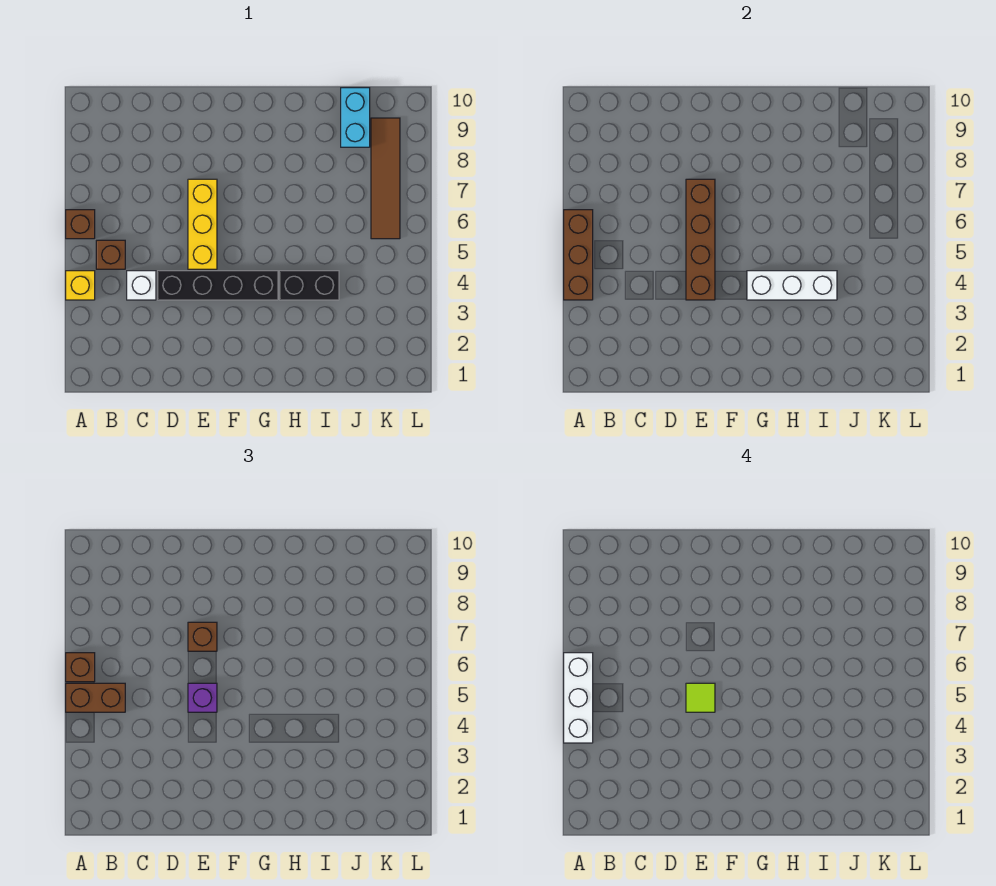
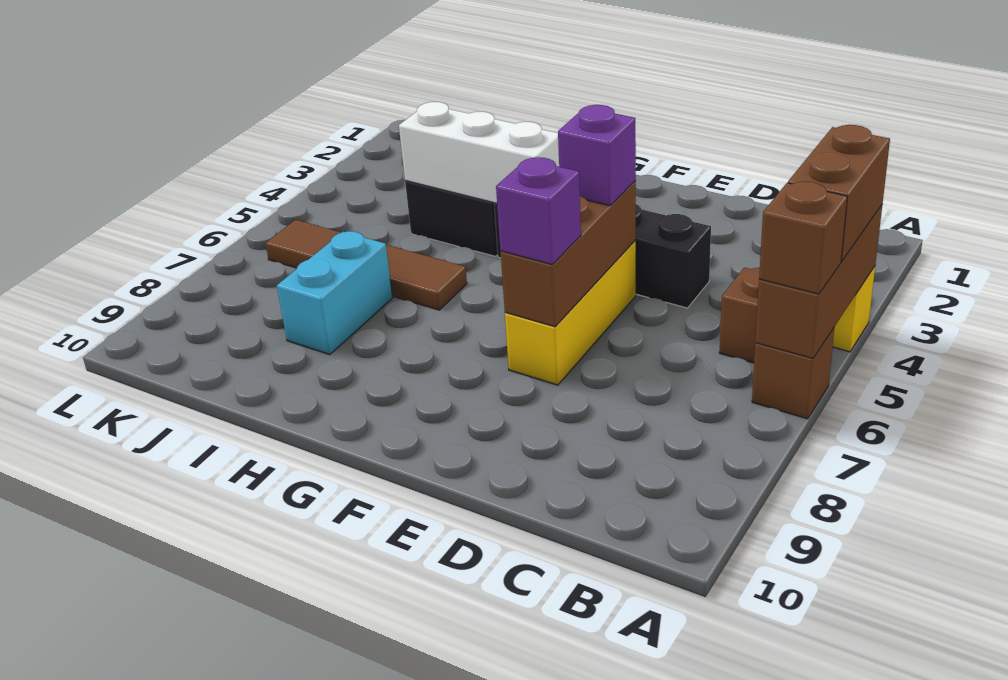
white 1x3 brick [564,653,593,743] -> none
brown 1x2 brick [66,683,125,712] -> brown 1x2 brick turned to [788,125,890,261]
white 1x1 brick [127,271,156,300] -> none
brown 1x4 brick [686,179,715,300] -> brown 1x3 brick [501,181,636,327]
lime 1x1 tile [686,683,715,712] -> none
brown 1x1 brick [188,622,217,651] -> purple 1x1 brick [496,157,581,264]
cyan 1x2 brick [341,88,370,147] -> cyan 1x2 brick moved to [277,231,392,355]
brown 1x4 tile [371,118,400,239] -> brown 1x4 tile turned to [266,220,467,310]

